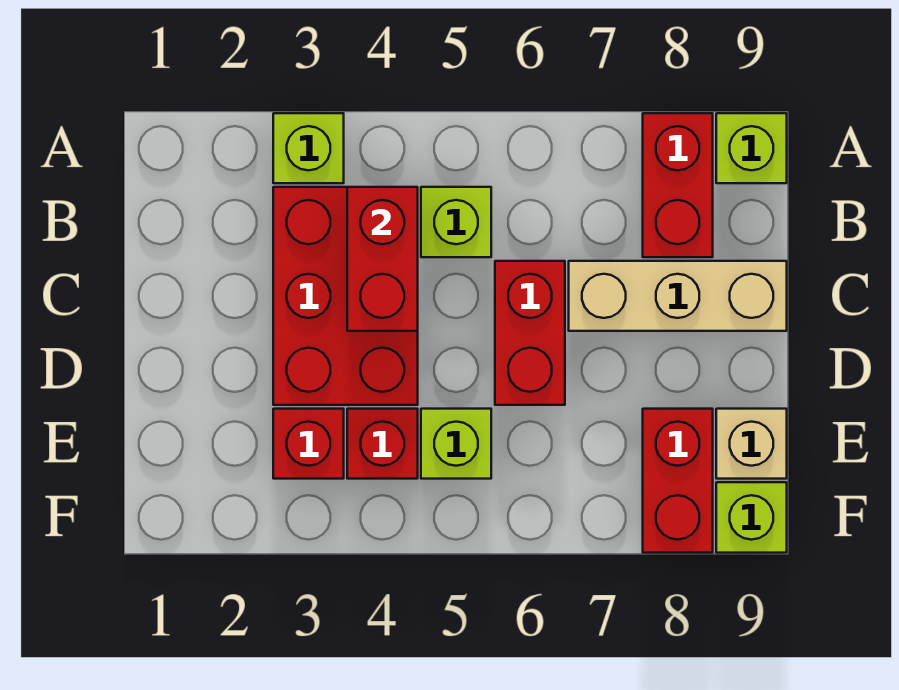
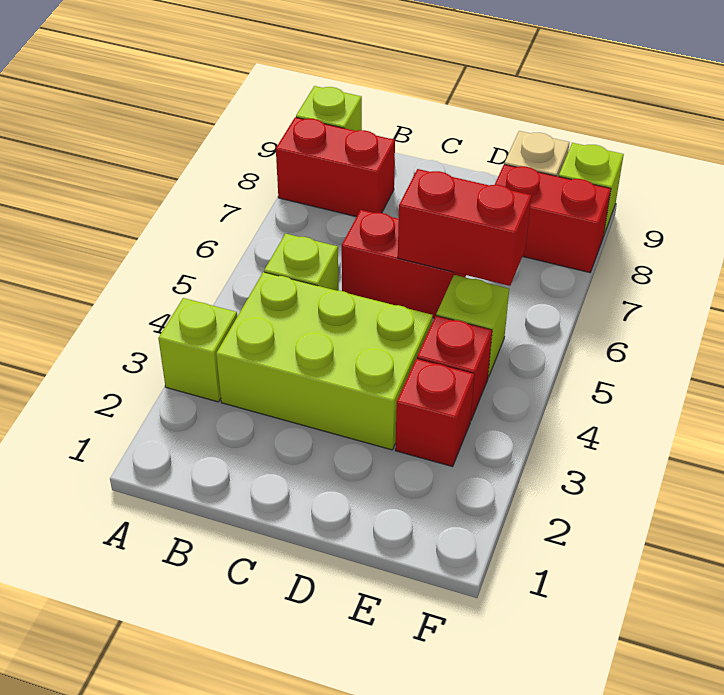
red 2x3 brick [273,187,418,405] -> lime 2x3 brick [216,272,433,450]
red 1x2 brick [347,187,418,331] -> red 1x2 brick moved to [398,169,531,286]
tan 1x3 brick [569,261,787,331] -> none

